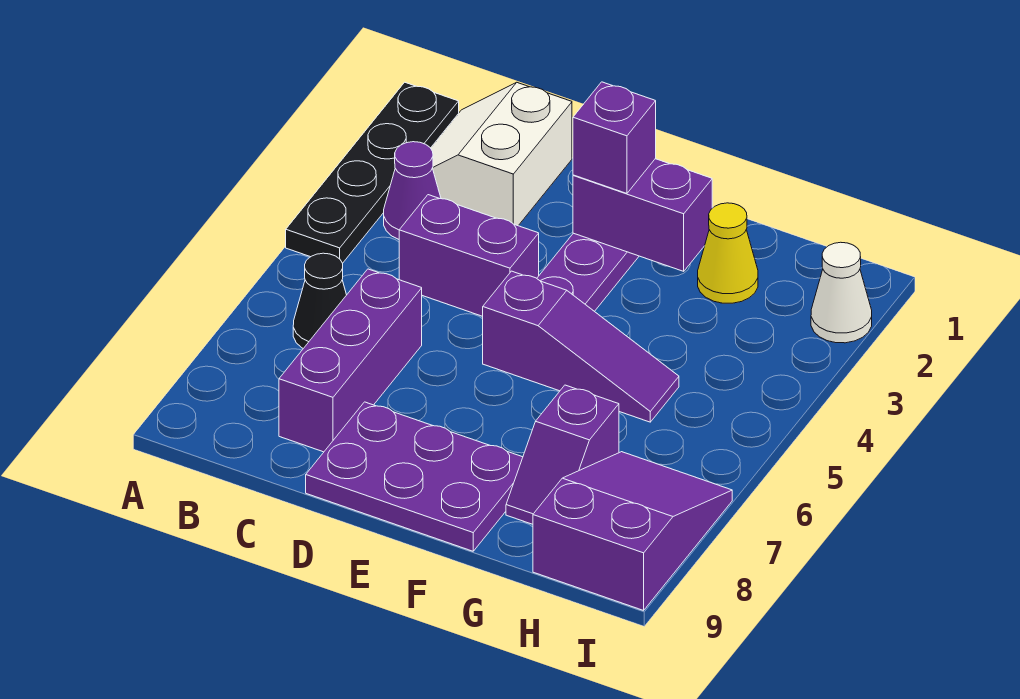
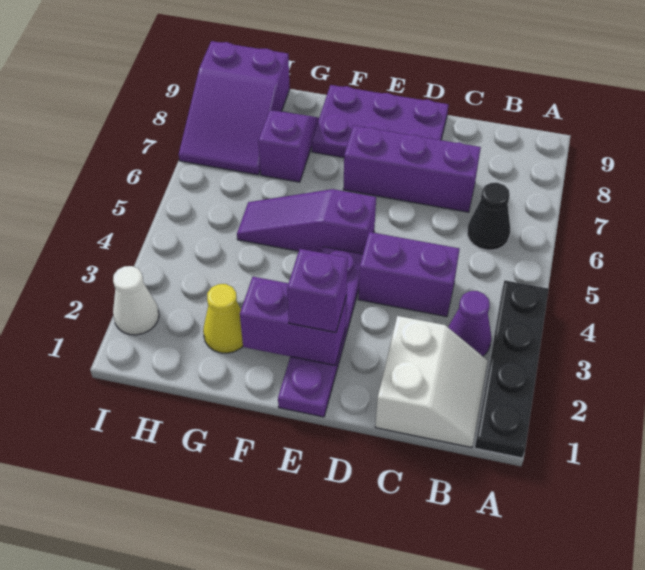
purple 1x3 brick [279,269,422,452] -> purple 1x3 brick turned to [343,125,481,212]

